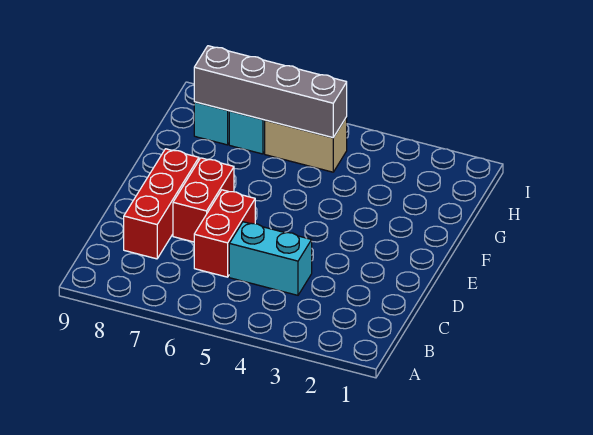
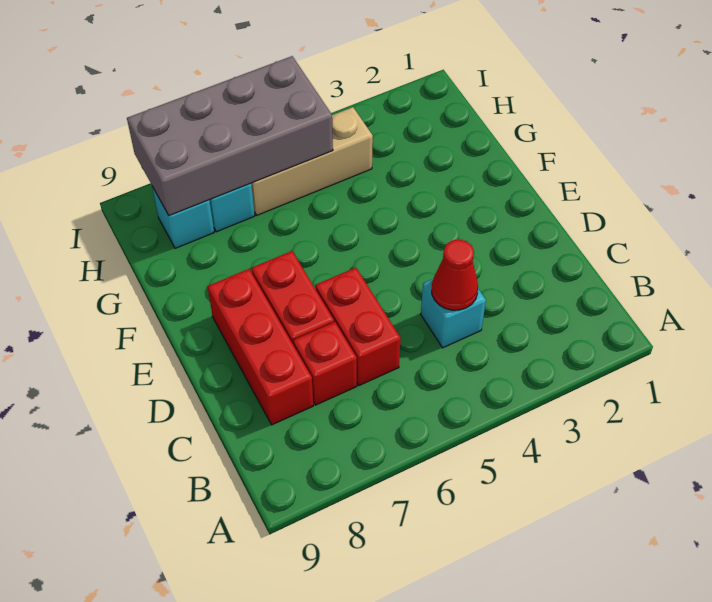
cyan 1x2 brick [229,222,312,295] -> cyan 1x1 brick [421,279,486,348]
none -> red 1x1 cone [432,239,478,310]
none -> red 1x1 brick [293,322,357,405]
tan 1x2 brick [265,117,347,172] -> tan 1x3 brick [251,107,373,215]
grey 1x4 brick [194,46,347,138] -> grey 2x4 brick [127,56,333,216]

